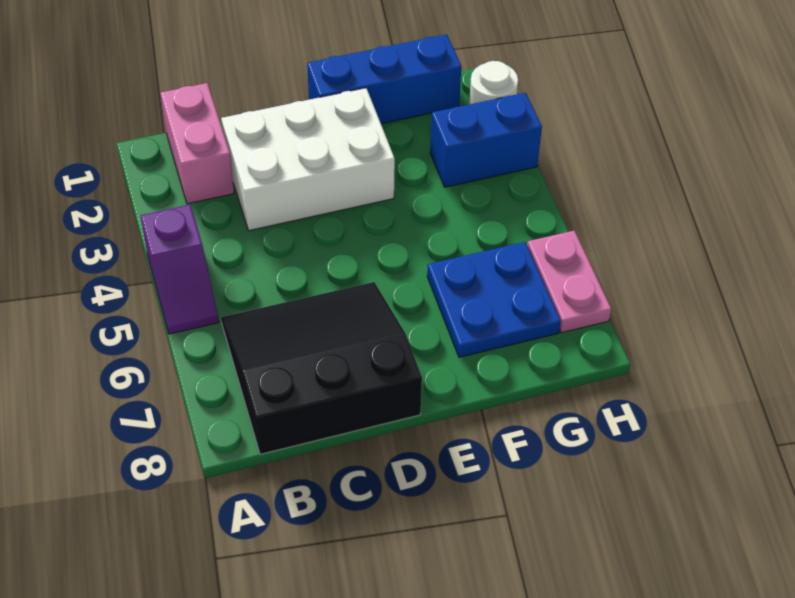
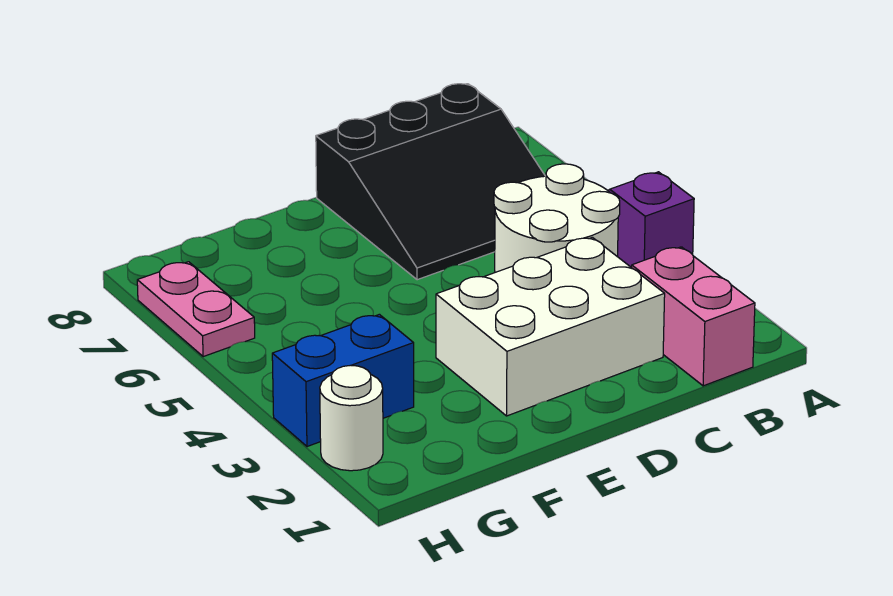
none -> white 2x2 round brick [494,164,620,272]
blue 1x3 brick [307,34,461,124] -> none
blue 2x2 plate [427,242,561,357] -> none

